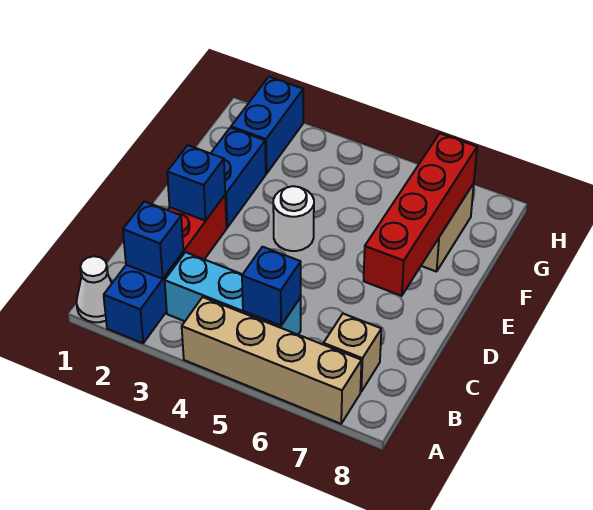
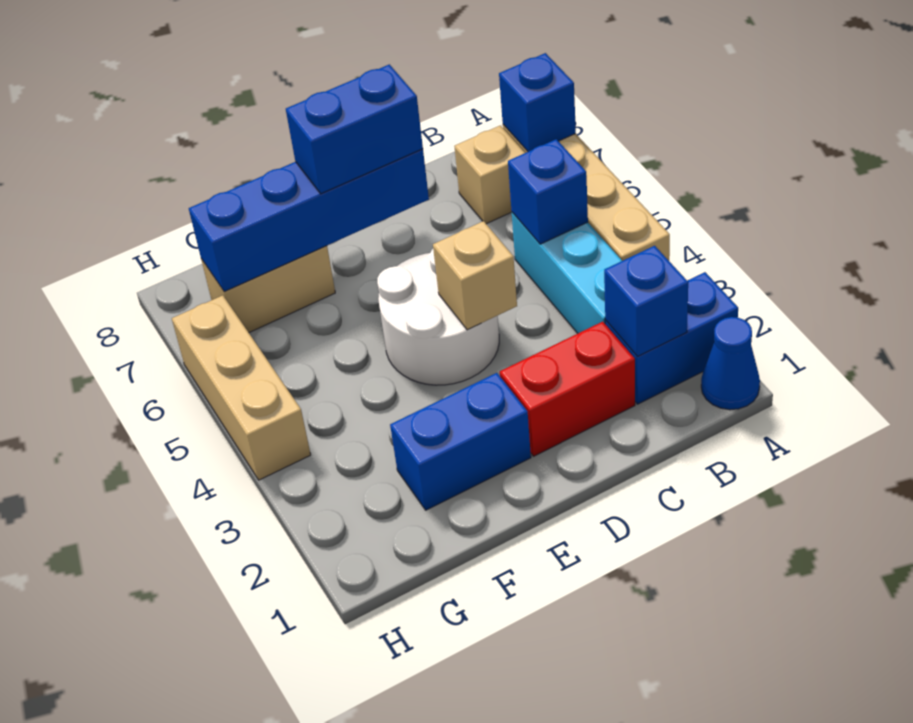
white 1x1 cone [77,256,112,322] -> blue 1x1 cone [701,317,760,410]
blue 1x1 brick [167,145,225,221] -> blue 1x1 brick moved to [499,53,576,152]
none -> tan 1x1 brick [433,221,517,330]
red 1x4 brick [364,133,477,296] -> blue 1x4 brick [189,149,429,292]
white 1x1 round brick [273,186,314,251] -> white 2x2 round brick [377,249,499,385]
blue 1x2 brick [231,77,303,174] -> blue 1x2 brick moved to [286,64,423,194]
none -> tan 1x3 brick [172,295,311,480]

